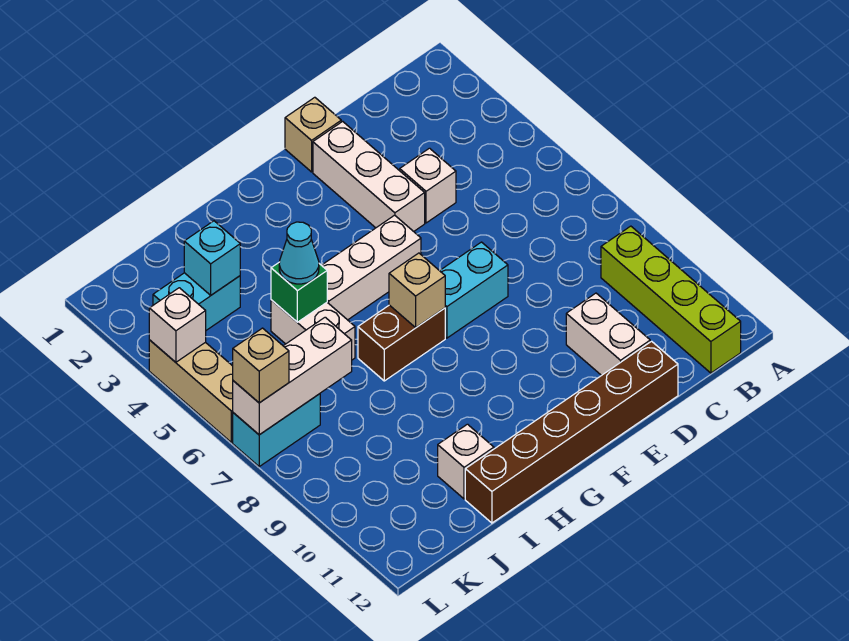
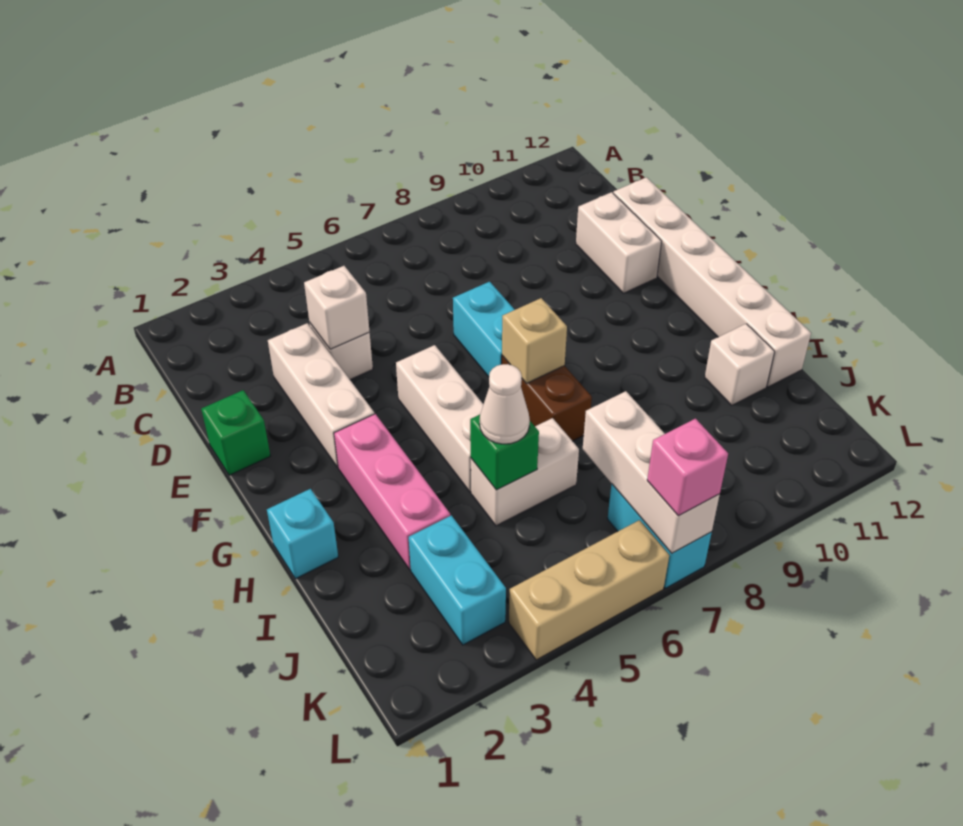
lime 1x4 brick [601,226,741,373] -> none
white 1x2 brick [566,293,650,376] -> white 1x2 brick turned to [576,192,662,293]
brown 1x6 brick [465,341,678,523] -> white 1x6 brick [613,177,811,387]
tan 1x1 brick [285,97,341,172] -> green 1x1 brick [201,390,270,475]
white 1x3 brick [313,121,425,231] -> white 1x3 brick turned to [268,323,374,467]
none -> pink 1x3 brick [334,414,450,570]
cyan 1x1 cone [279,222,319,284] -> white 1x1 cone [480,364,530,444]
cyan 1x1 brick [184,221,240,295] -> cyan 1x1 brick moved to [267,489,338,579]
white 1x1 brick [149,288,206,362] -> white 1x1 brick moved to [304,266,370,349]
tan 1x1 brick [233,328,289,403] -> pink 1x1 brick [647,419,728,516]

